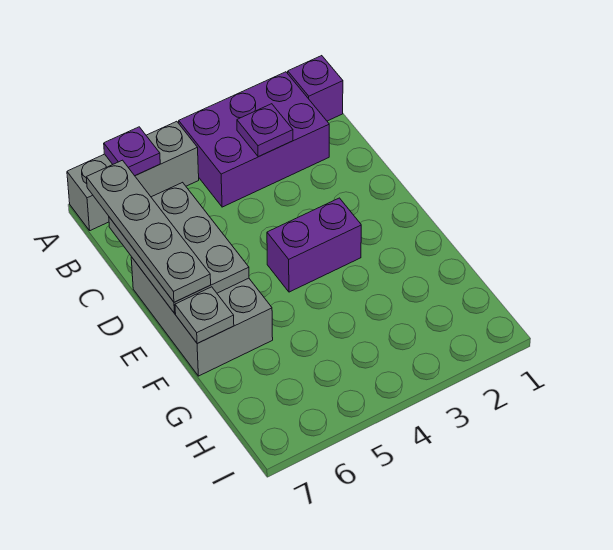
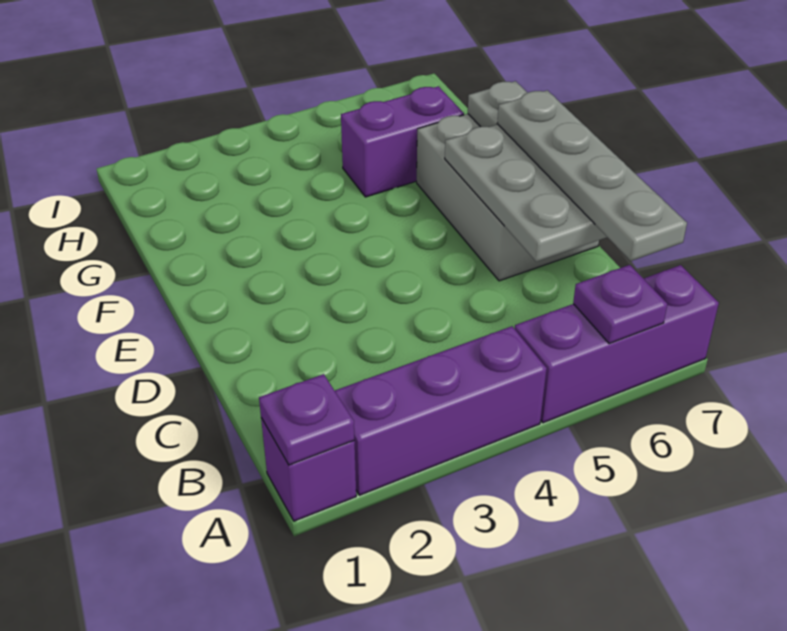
purple 2x3 brick [179,72,329,207] -> purple 1x3 brick [335,326,547,495]
grey 1x3 brick [67,121,199,231] -> purple 1x3 brick [515,265,719,423]
purple 1x1 plate [237,104,293,157] -> purple 1x1 plate moved to [259,374,355,465]
purple 1x2 brick [267,198,361,292] -> purple 1x2 brick moved to [341,86,464,197]

